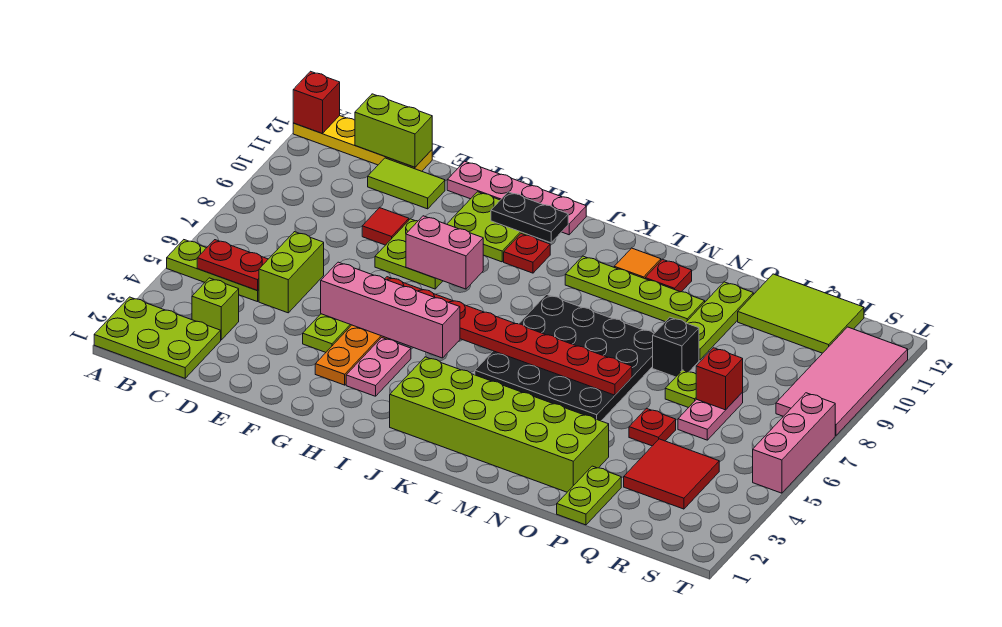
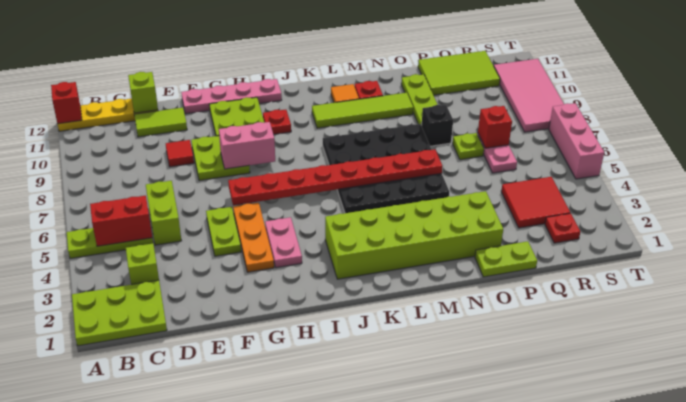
red 1x2 plate [197,240,268,291] -> red 1x2 brick [90,196,152,246]
lime 1x2 brick [355,94,432,167] -> lime 1x1 brick [128,72,158,113]
pink 1x4 brick [321,262,460,358] -> none
black 1x2 plate [491,192,568,243] -> none
lime 1x4 plate [565,256,705,323] -> lime 1x4 tile [312,93,413,128]
lime 1x2 plate [557,466,621,525] -> lime 1x2 plate turned to [475,241,537,277]
red 1x1 plate [629,408,676,446] -> red 1x1 plate moved to [545,213,580,243]

